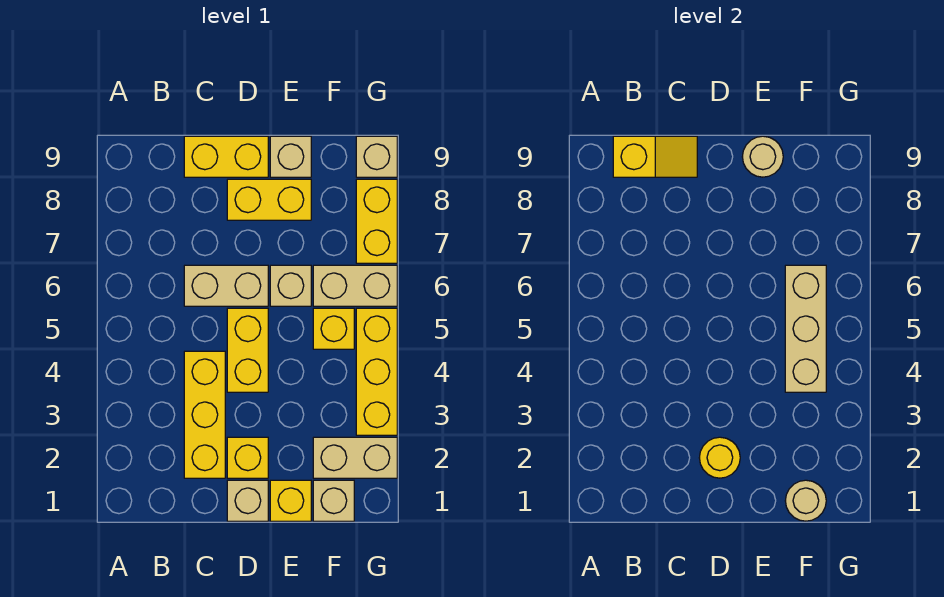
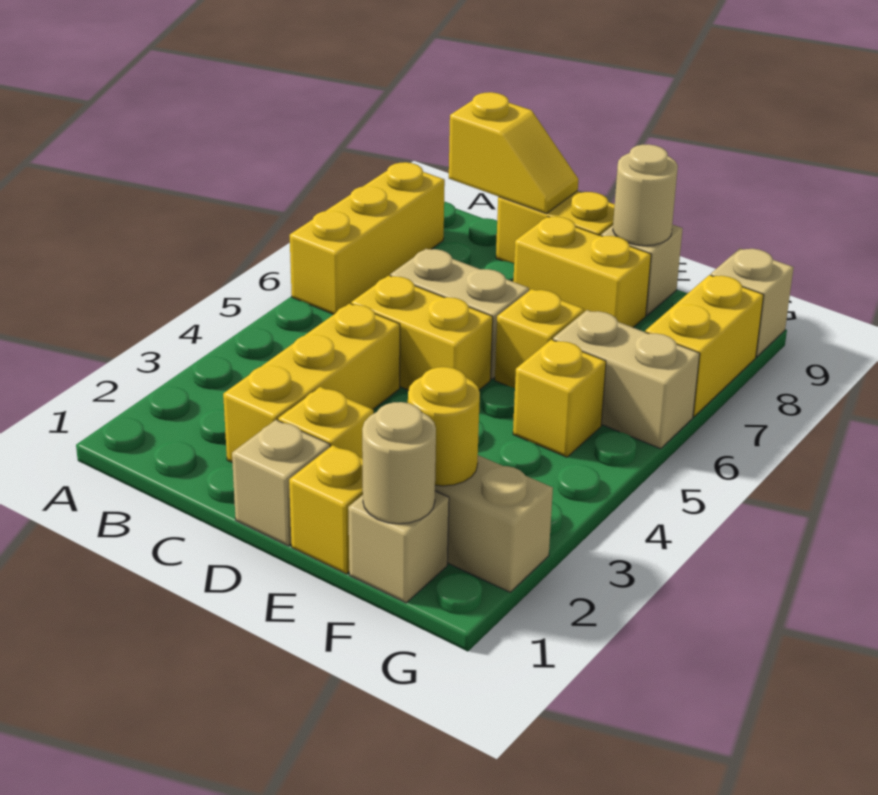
yellow 1x1 round brick [699,437,740,478] -> yellow 1x1 round brick moved to [408,367,480,486]
yellow 1x2 brick [227,308,268,392] -> yellow 1x2 brick turned to [351,276,493,390]
tan 1x1 brick [270,265,311,306] -> yellow 1x1 brick [495,289,584,388]
tan 1x3 brick [785,265,826,392] -> none
yellow 1x3 brick [356,308,397,435] -> yellow 1x3 brick moved to [290,162,445,314]

